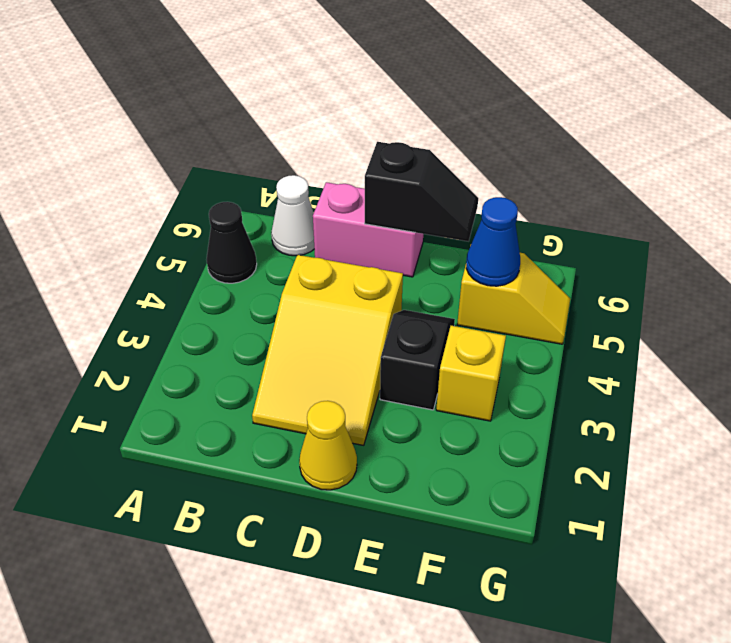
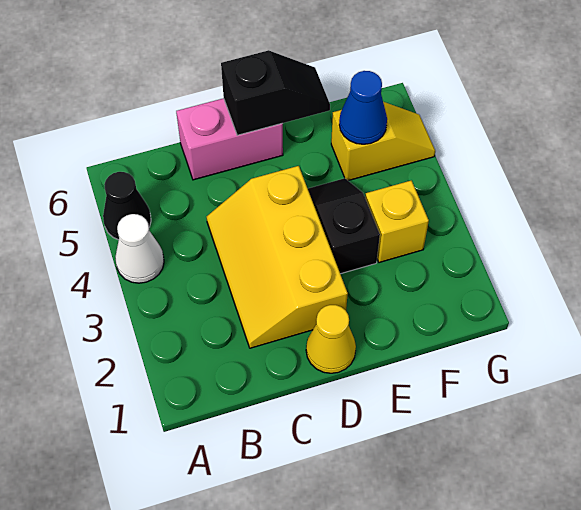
white 1x1 cone [271,175,314,256] -> white 1x1 cone moved to [115,214,164,283]
yellow 2x3 slope [252,255,403,445] -> yellow 2x3 slope turned to [207,166,348,348]

